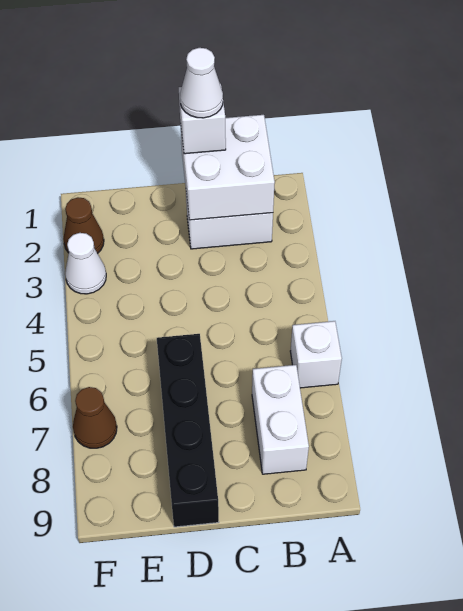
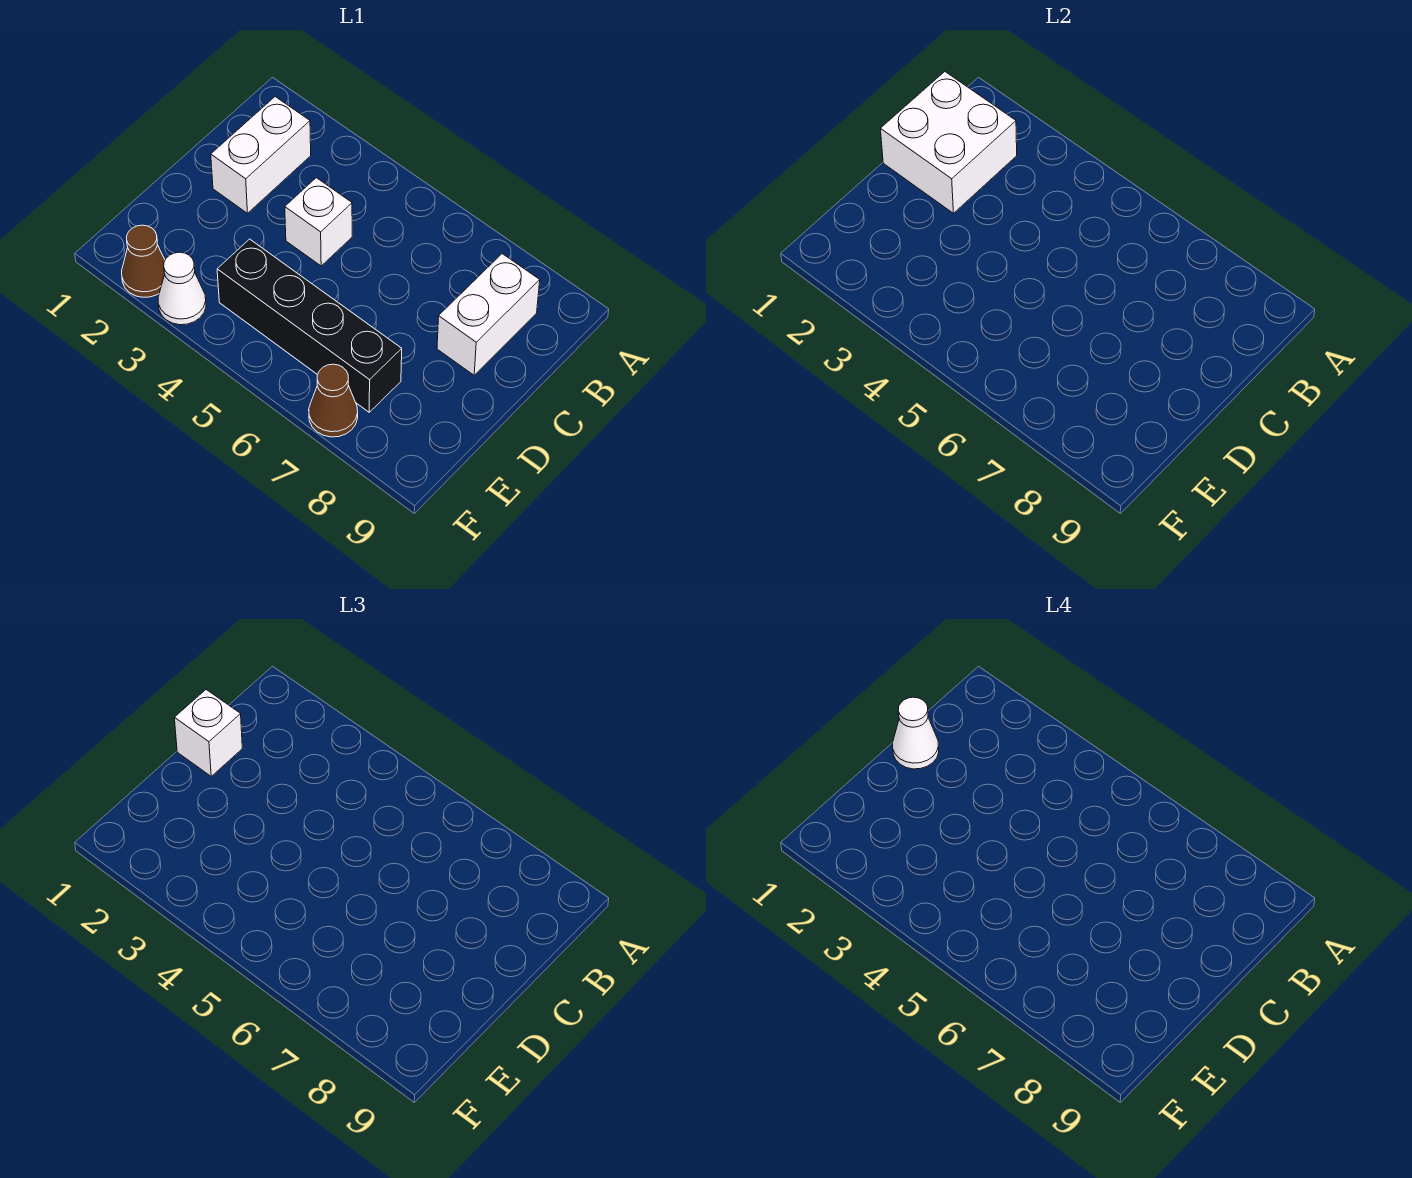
white 1x1 brick [290,321,342,388] -> white 1x1 brick moved to [285,178,352,266]
white 1x2 brick [252,365,309,474] -> white 1x2 brick turned to [437,254,540,375]
black 1x4 brick [157,334,219,527] -> black 1x4 brick moved to [217,239,402,412]

